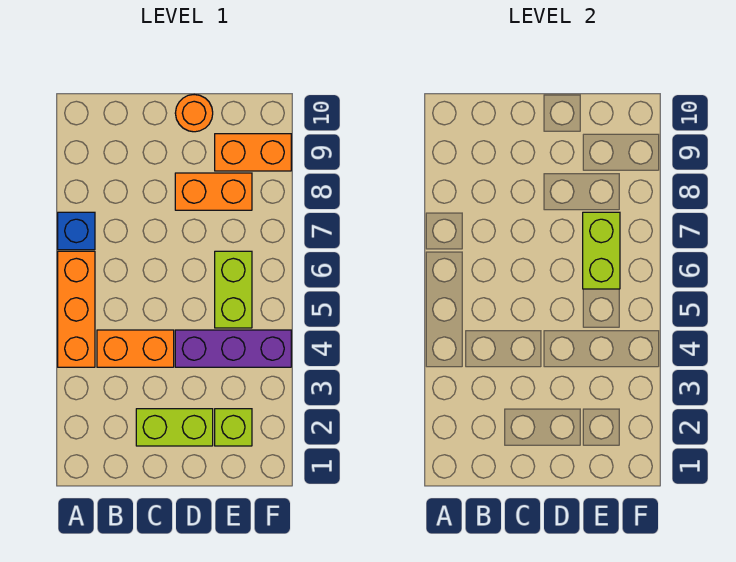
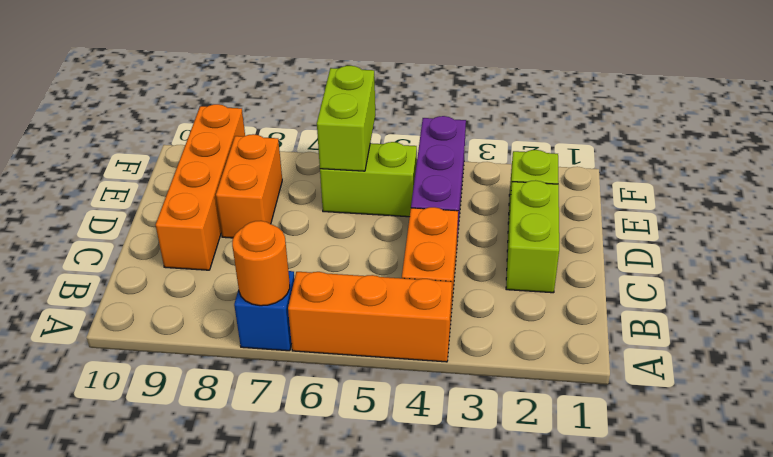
orange 1x1 round brick [175,95,213,132] -> orange 1x1 round brick moved to [232,221,290,306]
lime 1x2 brick [583,212,620,289] -> lime 1x2 brick turned to [317,66,375,171]
orange 1x2 brick [215,134,291,171] -> orange 1x4 brick [156,104,245,270]

